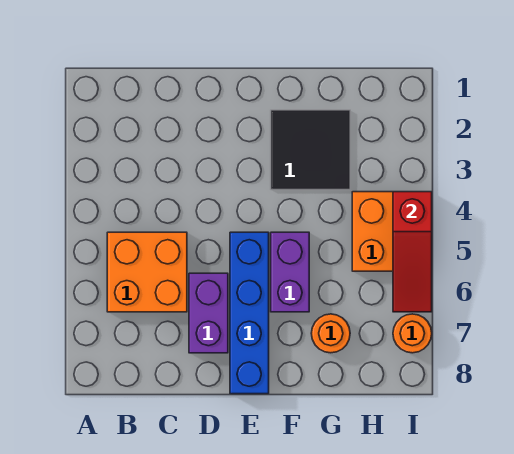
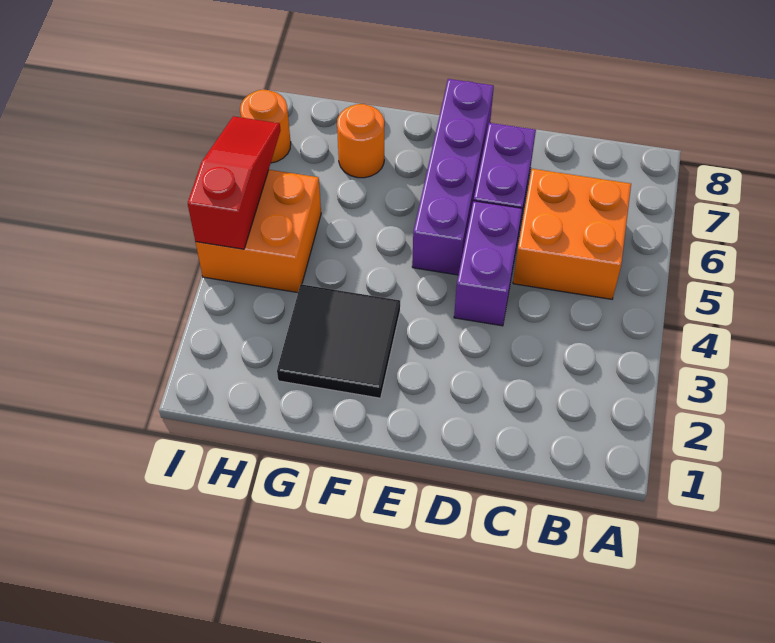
blue 1x4 brick [230,232,269,394] -> purple 1x4 brick [412,79,494,275]
purple 1x2 brick [271,232,309,312] -> purple 1x2 brick moved to [454,201,522,326]

